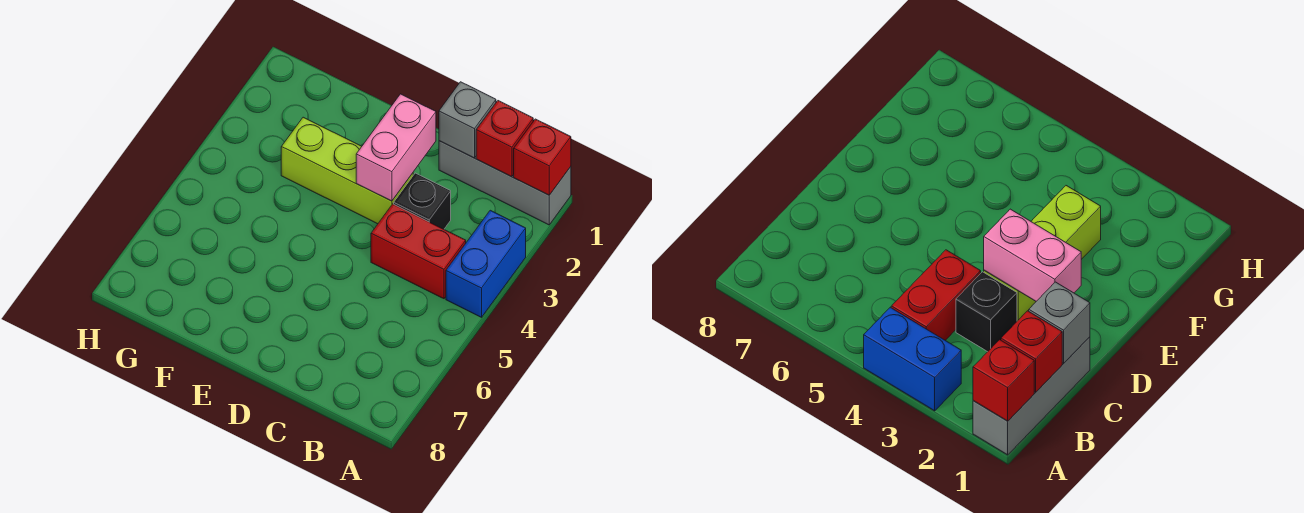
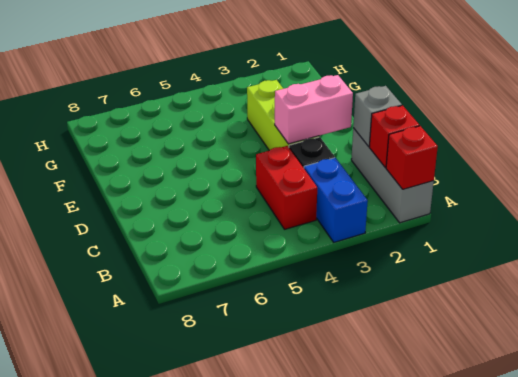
blue 1x2 brick [446,210,526,317] -> blue 1x2 brick turned to [304,158,368,242]

